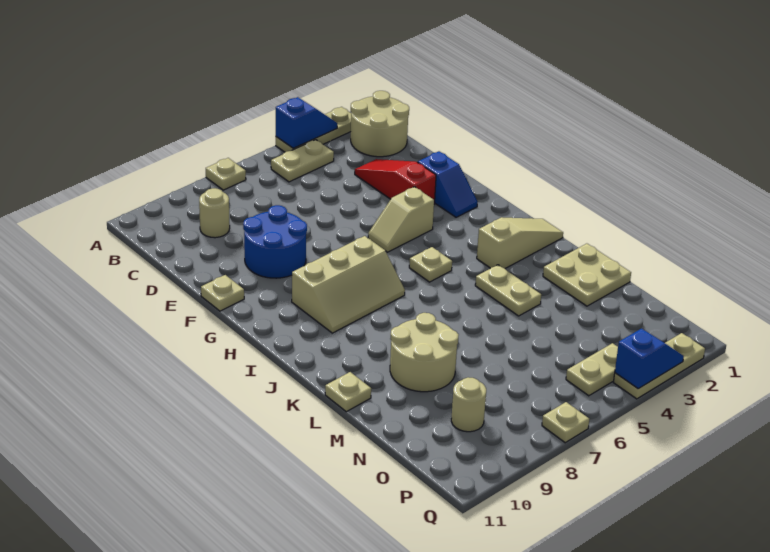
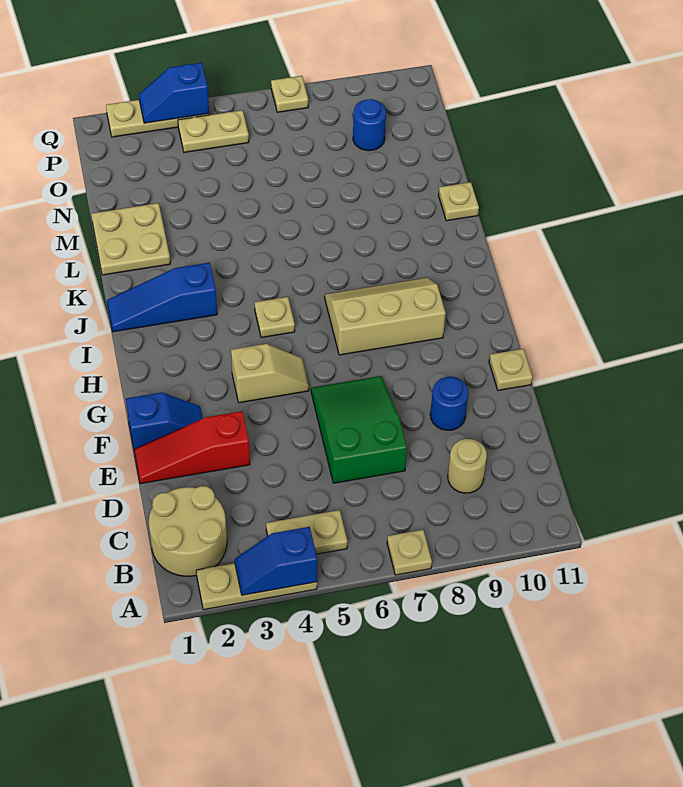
red 1x3 slope [355,159,436,204] -> red 1x3 slope turned to [134,411,250,484]
none -> green 2x3 slope [311,376,407,483]
blue 2x2 round brick [243,205,307,278] -> blue 1x1 round brick [430,377,468,430]
blue 1x2 slope [418,151,477,217] -> blue 1x2 slope turned to [126,393,203,449]
tan 1x3 slope [477,217,563,268] -> blue 1x3 slope [107,263,217,332]
tan 1x2 plate [475,265,541,316] -> none
tan 2x2 round brick [390,313,459,392] -> none
tan 1x1 round brick [451,377,486,432] -> blue 1x1 round brick [353,99,386,151]

